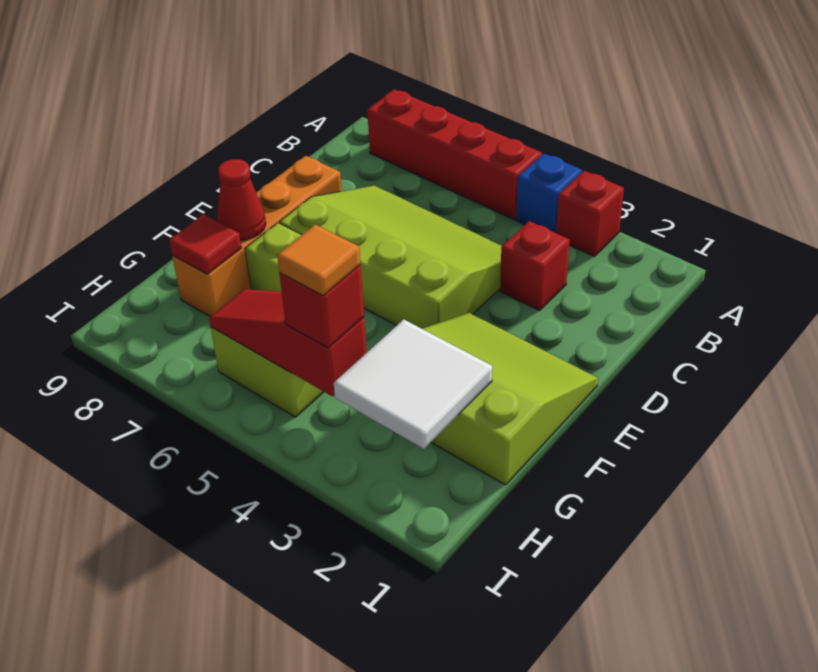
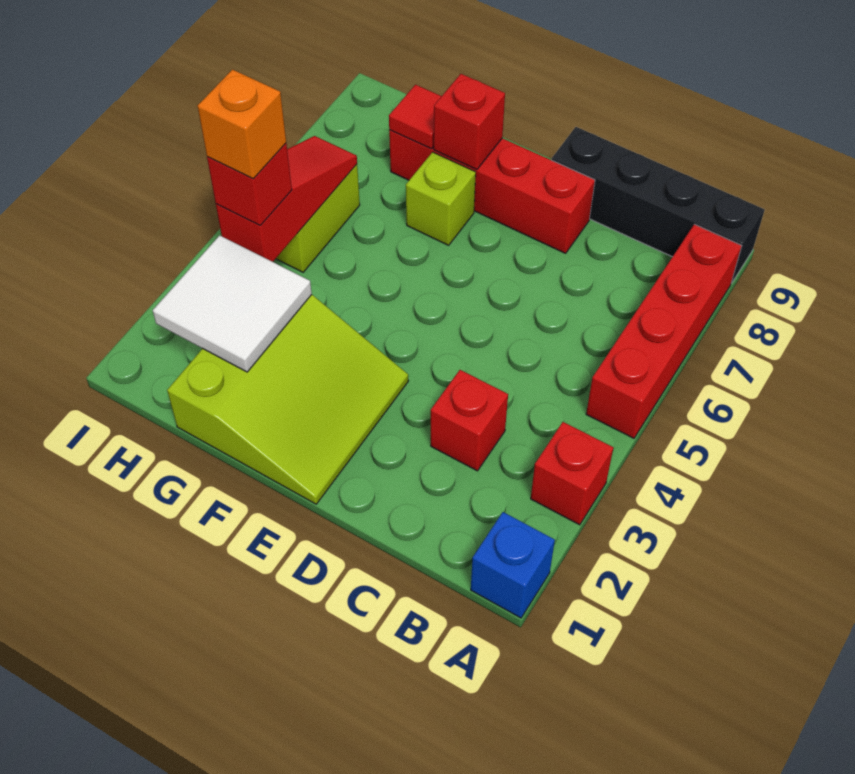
blue 1x1 brick [516,154,582,233] -> blue 1x1 brick moved to [471,512,555,618]
none -> black 1x4 brick [552,127,765,284]
lime 3x4 slope [279,185,502,329] -> none
orange 1x4 brick [172,156,342,317] -> red 1x4 brick [389,130,595,253]
red 1x1 cone [217,159,266,240] -> red 1x1 brick [434,74,505,170]
orange 1x1 tile [277,224,360,296] -> orange 1x1 brick [198,70,286,179]

